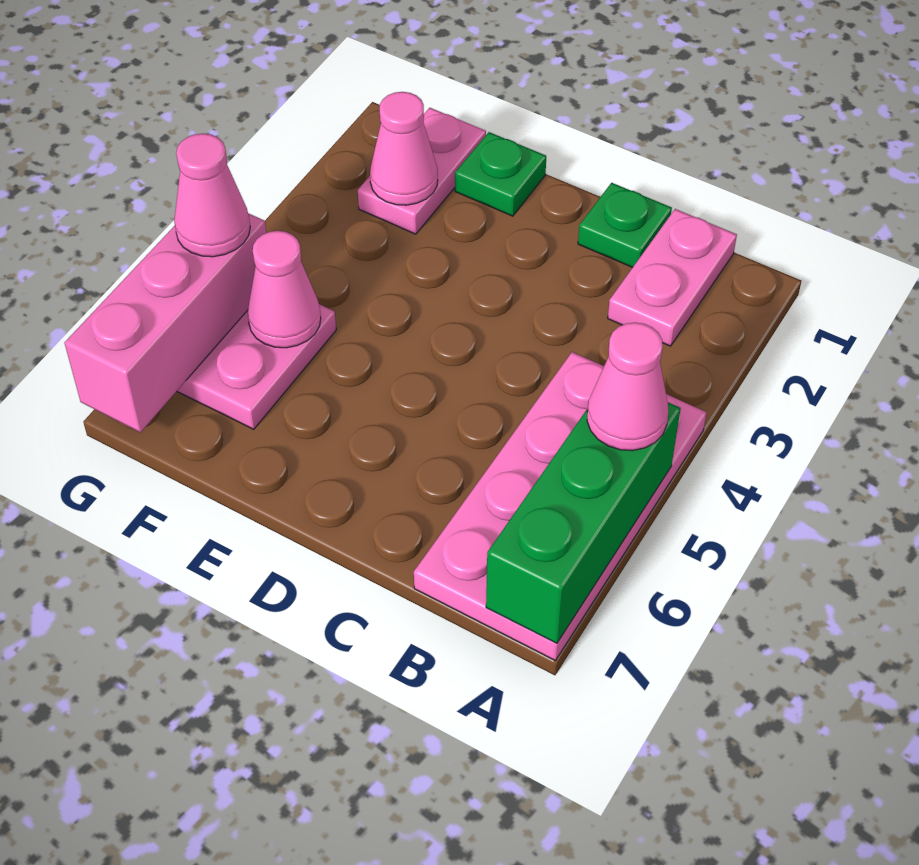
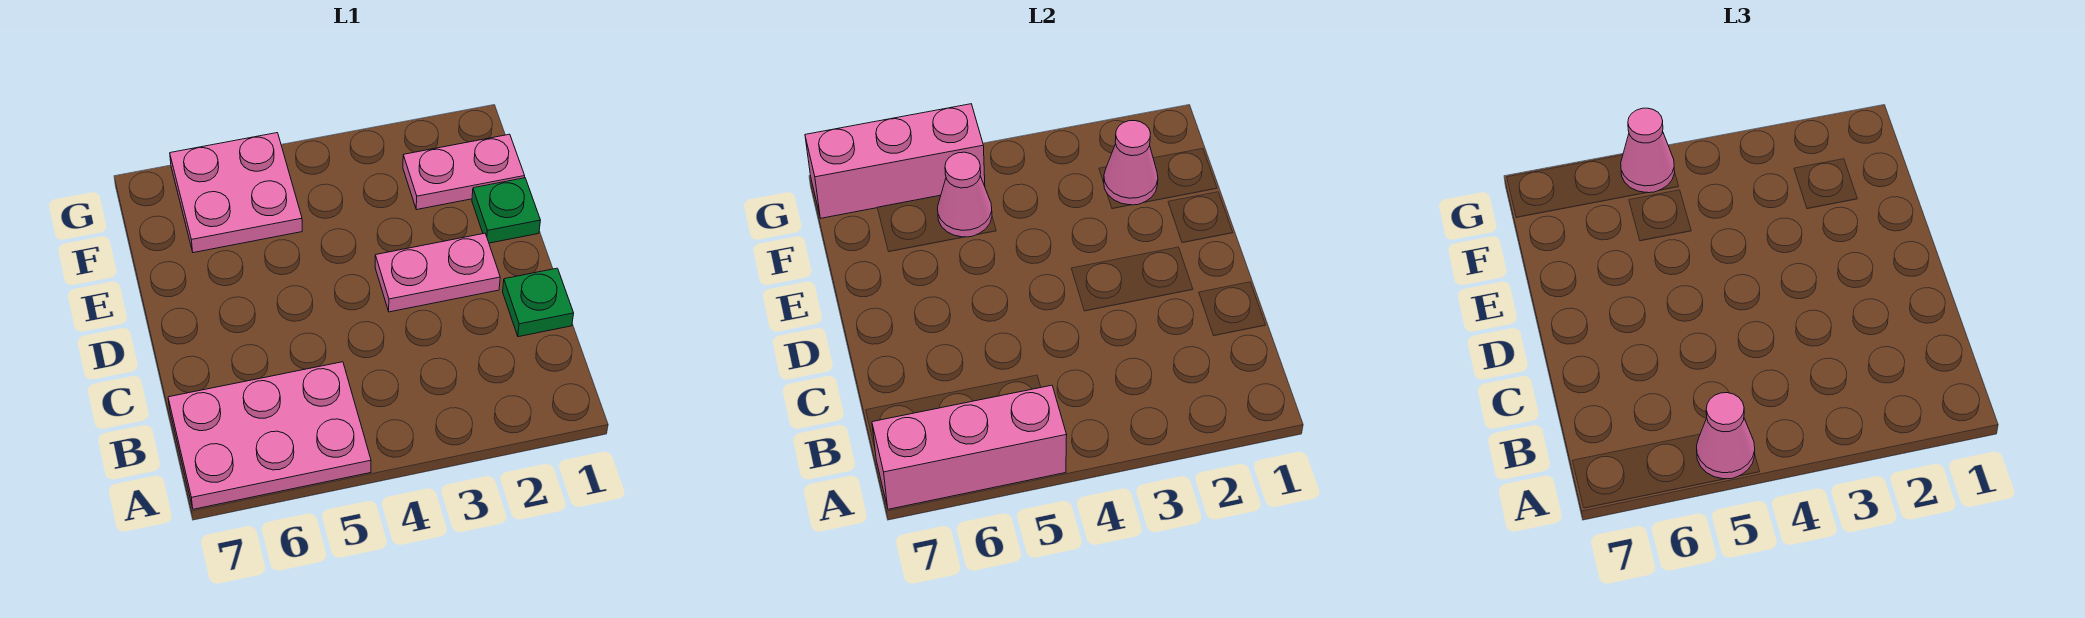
pink 2x4 plate [414,352,707,661] -> pink 2x3 plate [168,362,371,509]
green 1x3 brick [486,402,681,643] -> pink 1x3 brick [872,385,1067,509]
pink 1x2 plate [608,209,737,346] -> pink 1x2 plate moved to [375,233,500,312]

